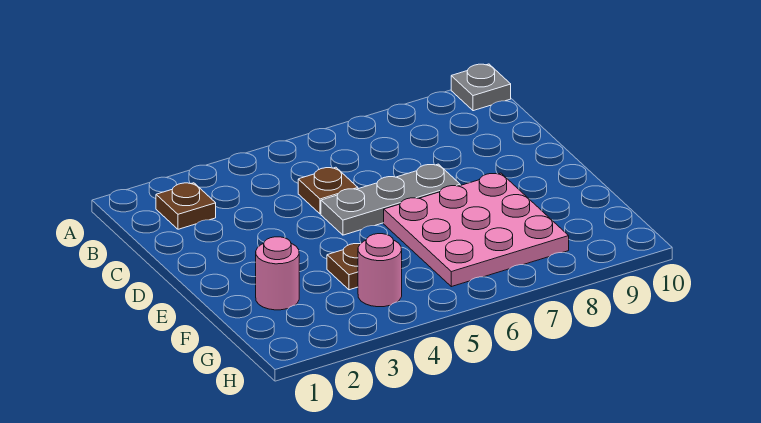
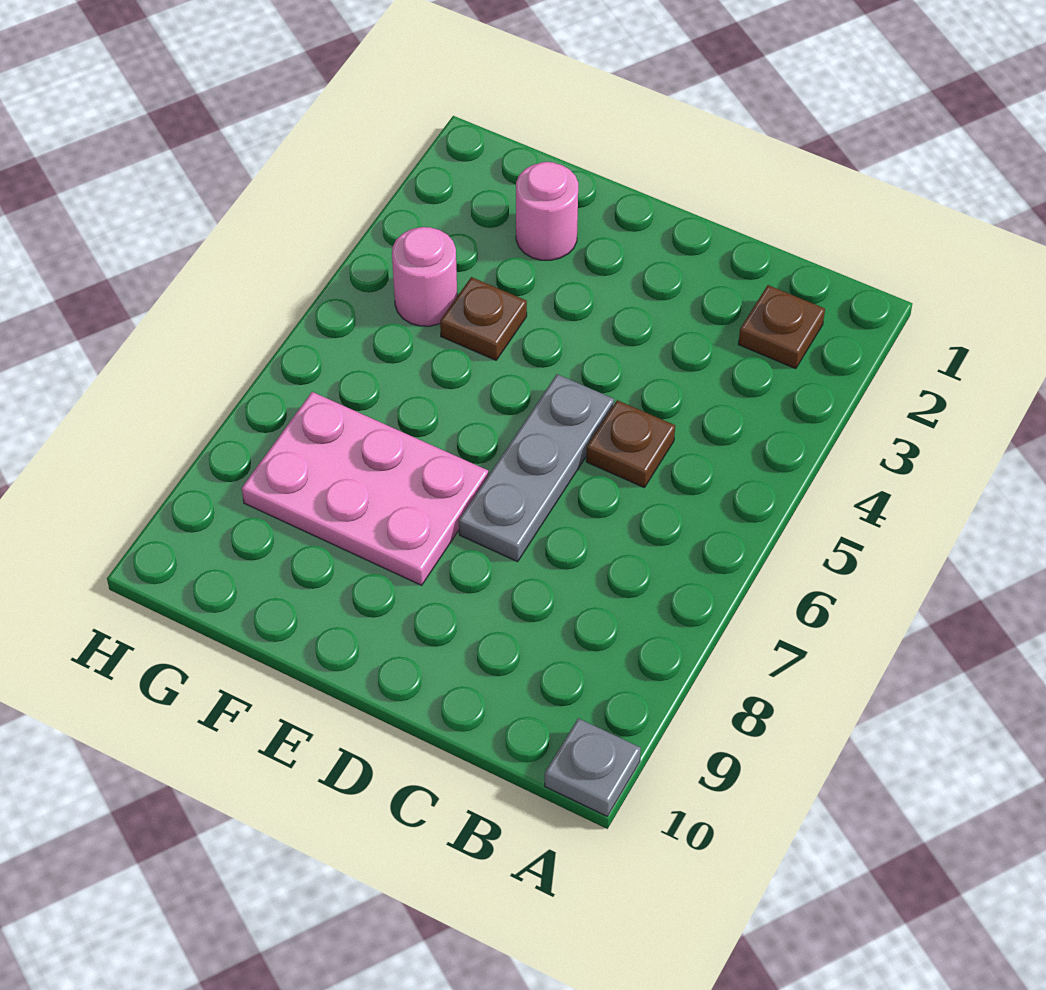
pink 3x3 plate [384,173,569,287] -> pink 2x3 plate [242,392,488,585]

